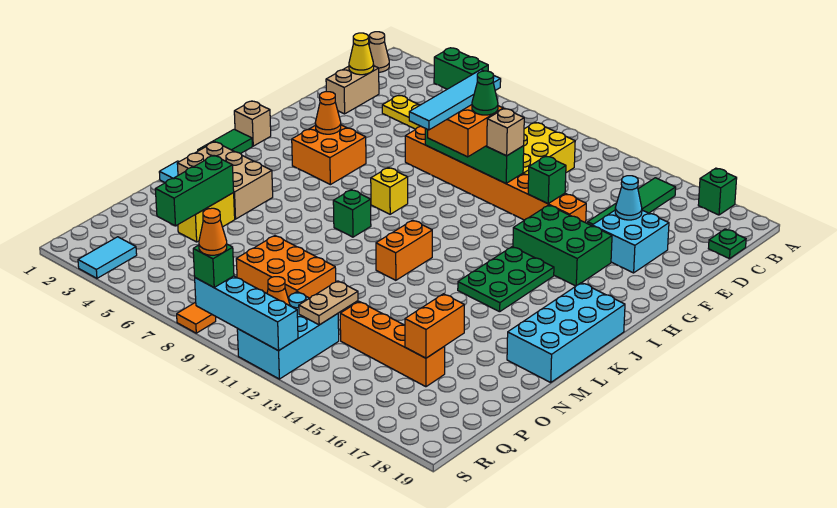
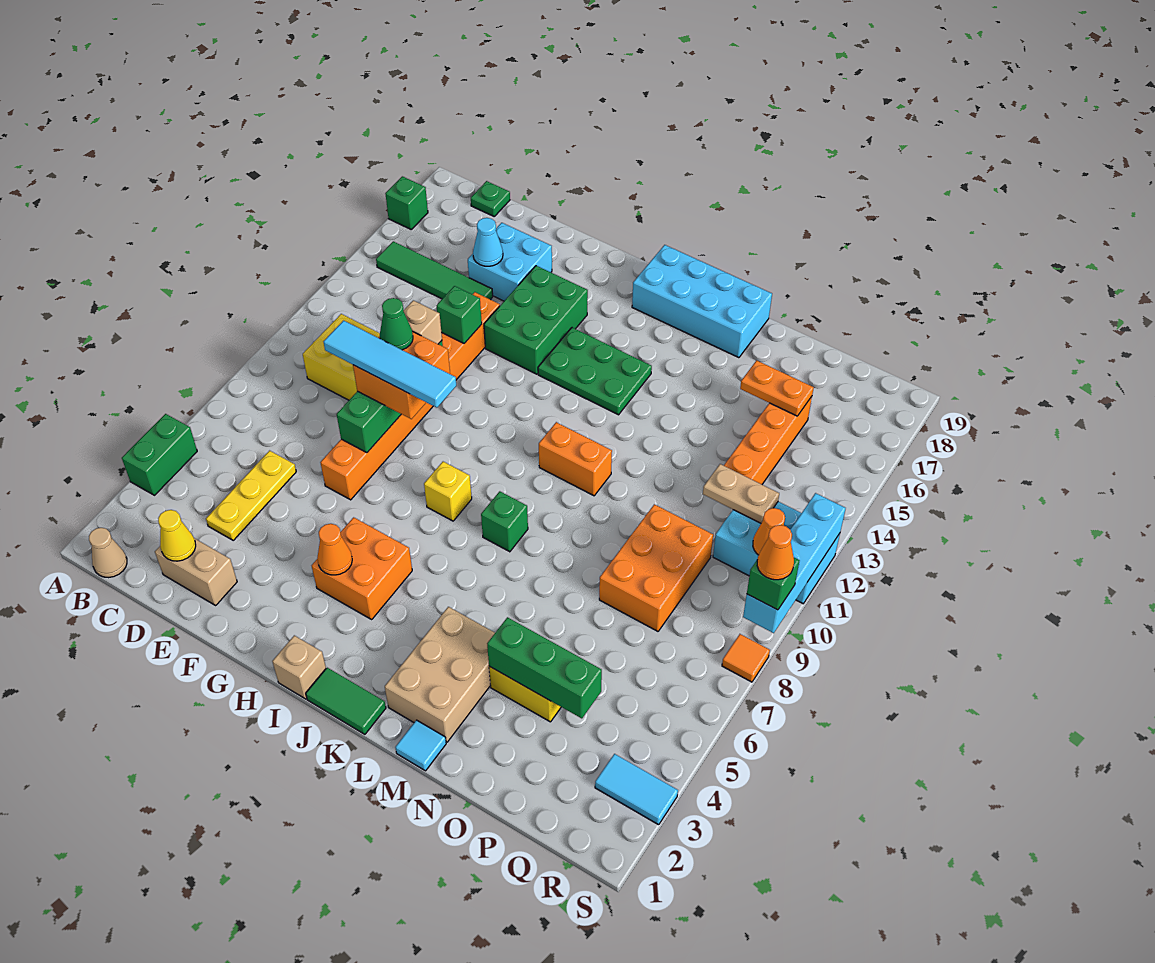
orange 1x2 brick [405,294,464,358] -> orange 1x2 plate [740,360,814,416]

